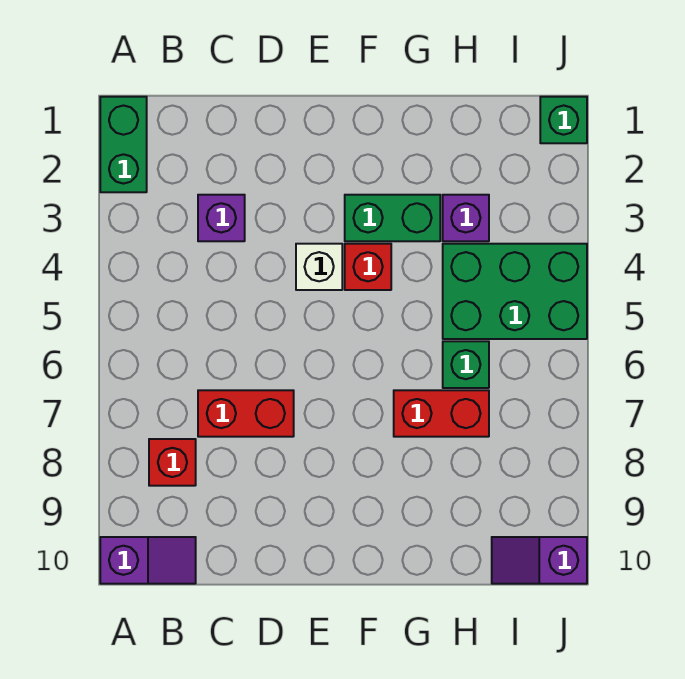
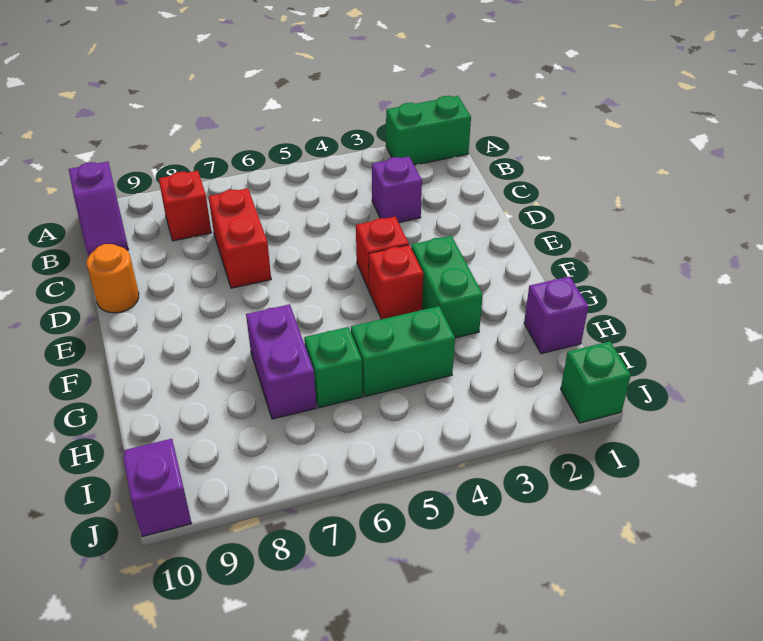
none -> orange 1x1 round brick [87,244,139,313]
white 1x1 brick [296,244,342,290] -> red 1x1 brick [356,217,409,290]
red 1x2 brick [394,390,489,437] -> purple 1x2 brick [246,304,316,419]
purple 1x1 brick [443,195,489,241] -> purple 1x1 brick moved to [524,276,588,354]
green 2x3 brick [443,244,587,339] -> green 1x2 brick [351,306,455,396]

